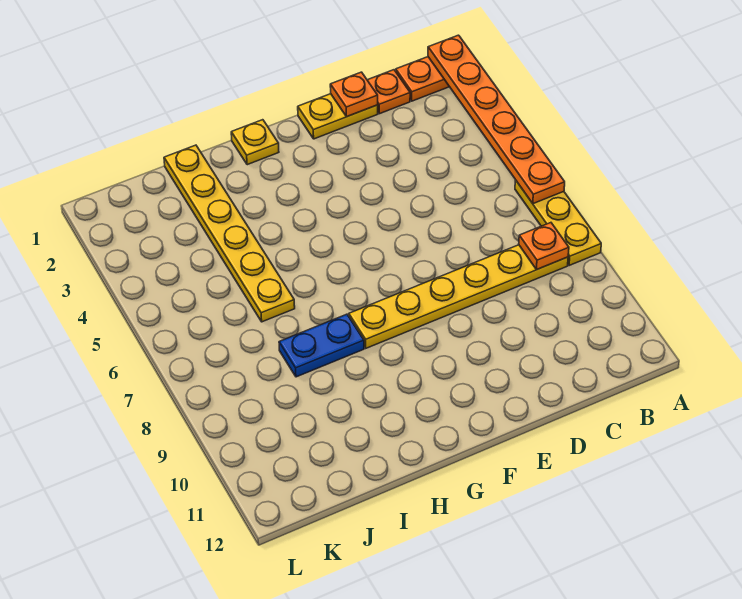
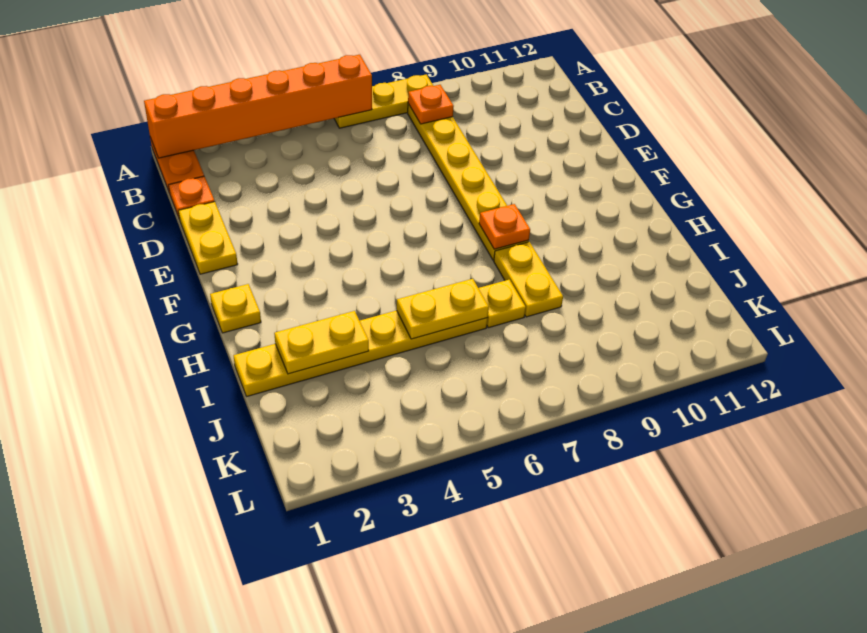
orange 1x6 plate [428,35,565,204] -> orange 1x6 brick [144,55,372,158]
orange 1x1 plate [330,72,378,117] -> orange 1x1 plate moved to [479,204,530,249]
blue 1x2 plate [279,314,364,377] -> yellow 1x2 plate [494,242,563,317]
none -> yellow 1x2 plate [274,311,369,374]
none -> yellow 1x2 plate [397,279,489,339]
none -> yellow 1x1 plate [479,280,526,328]

